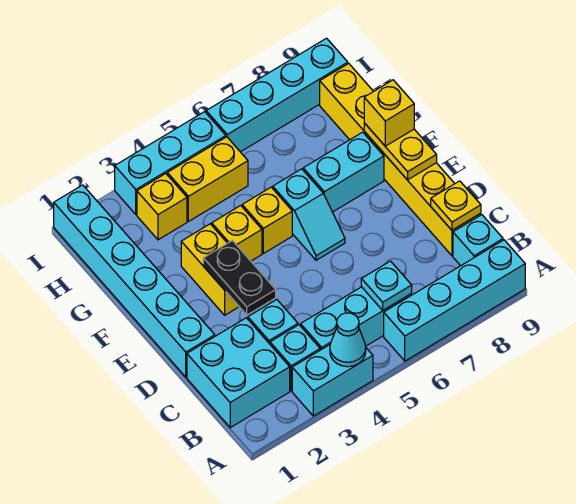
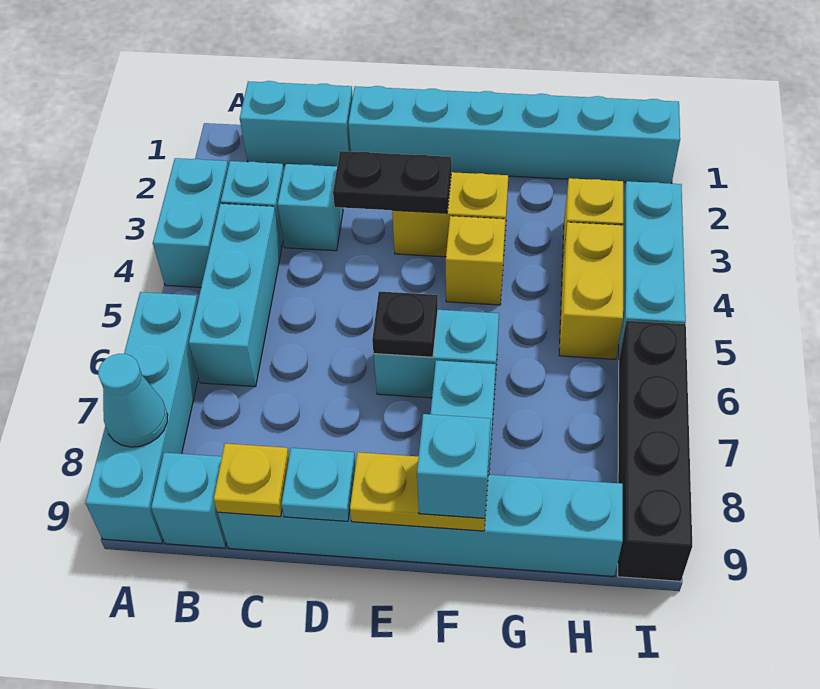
cyan 1x1 cone [330,313,366,367] -> cyan 1x1 cone moved to [98,354,168,447]
cyan 2x2 brick [187,318,290,427] -> cyan 1x2 brick [240,81,353,166]
cyan 1x1 plate [361,261,412,310] -> cyan 1x1 plate moved to [281,448,356,521]
yellow 1x6 brick [320,64,481,256] -> cyan 1x6 brick [218,475,623,577]
cyan 1x2 slope [273,169,345,260] -> cyan 1x2 brick [374,310,499,398]
none -> black 1x1 plate [372,291,438,357]
yellow 1x1 brick [242,187,292,253] -> none
yellow 1x1 brick [364,80,414,146] -> cyan 1x1 brick [417,414,491,518]
cyan 1x4 brick [206,38,348,152] -> black 1x4 brick [618,321,692,581]

